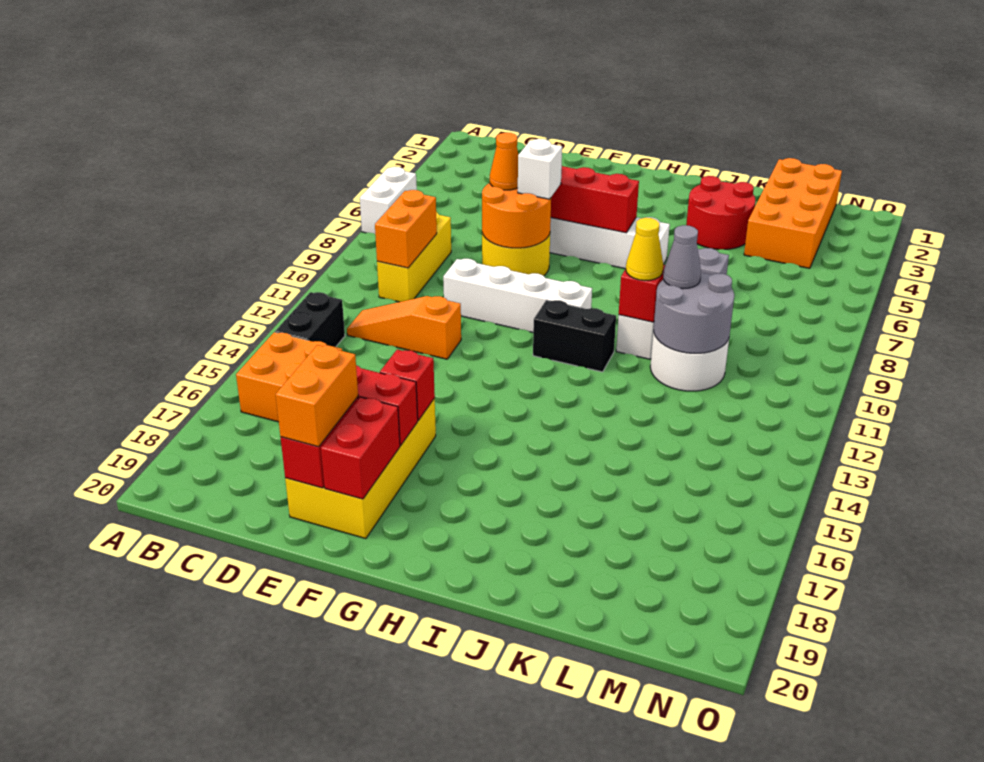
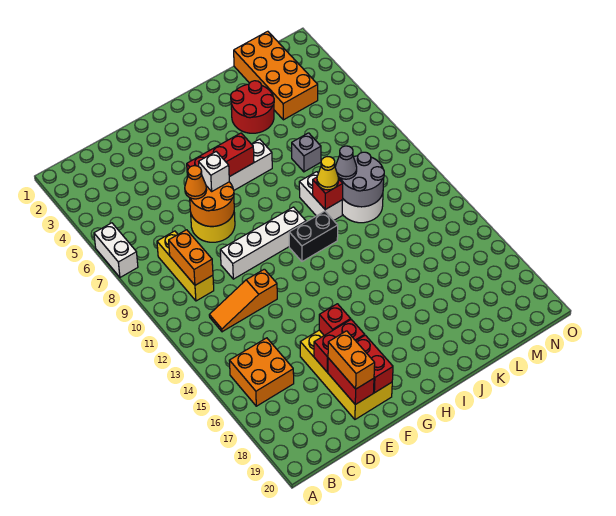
black 1x2 brick [275,292,345,347] -> none

